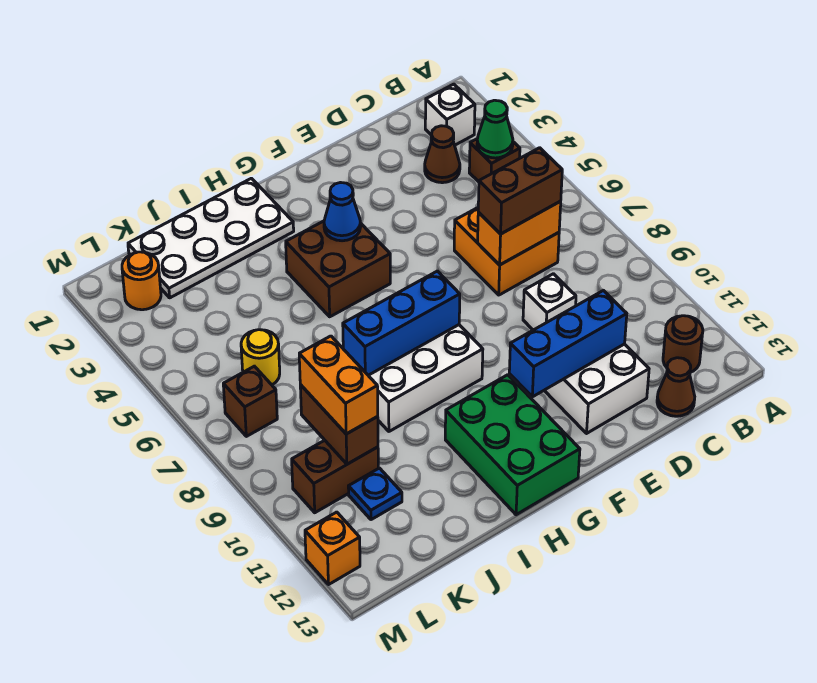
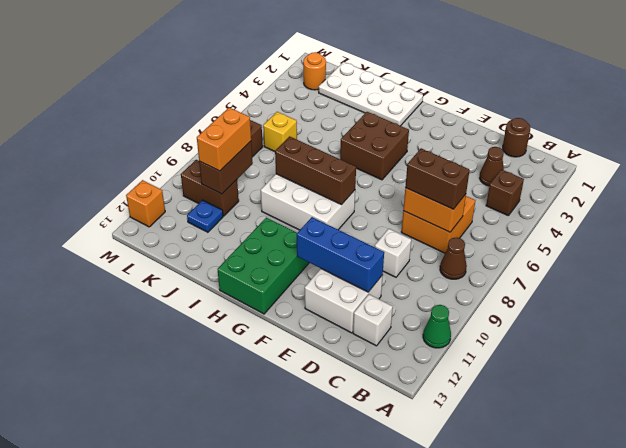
white 1x1 brick [425,84,475,145] -> white 1x1 brick moved to [353,294,393,346]
green 1x1 cone [477,100,513,158] -> green 1x1 cone moved to [423,305,451,348]
brown 1x1 round brick [663,316,703,372] -> brown 1x1 round brick moved to [503,118,530,157]
brown 1x1 cone [657,358,695,416] -> brown 1x1 cone moved to [440,238,467,279]
blue 1x1 cone [324,183,361,241] -> none
blue 1x3 brick [343,271,460,375] -> brown 1x3 brick [275,136,356,205]
yellow 1x1 round brick [241,330,280,385] -> yellow 1x1 brick [263,112,297,152]

